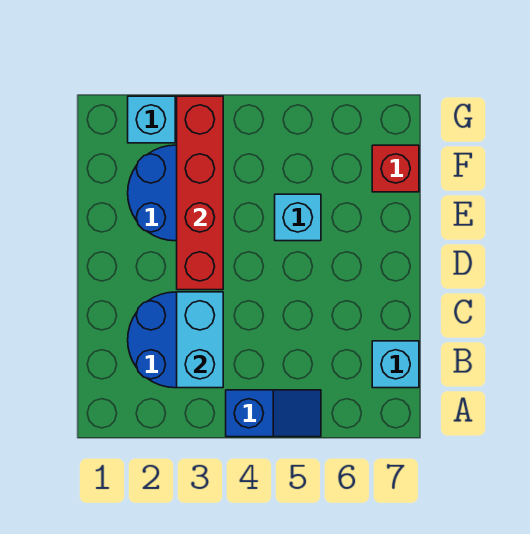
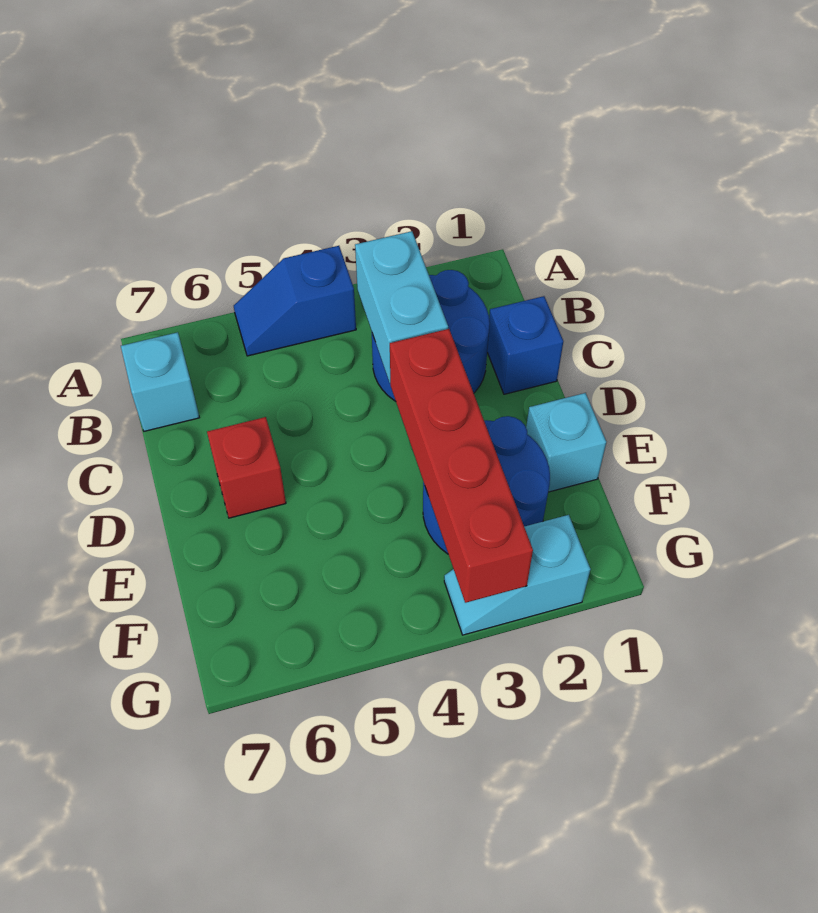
none -> blue 1x1 brick [487,296,563,394]
cyan 1x1 brick [275,194,321,241] -> cyan 1x1 brick moved to [526,393,606,492]
red 1x1 brick [372,145,419,192] -> red 1x1 brick moved to [207,417,286,518]

